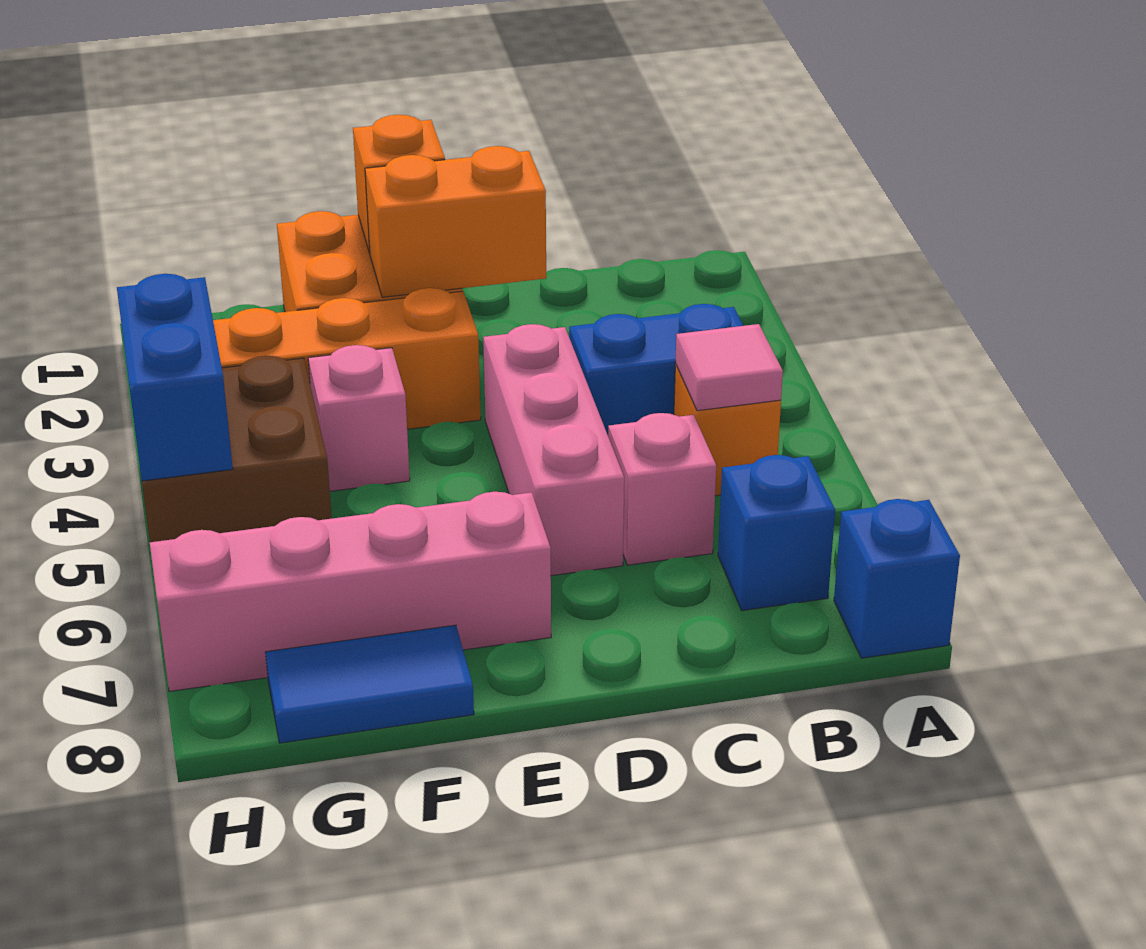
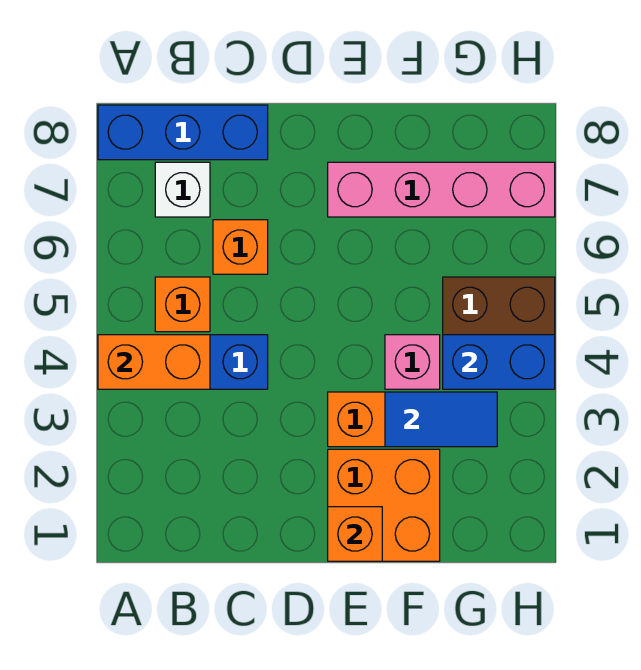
blue 1x1 brick [834,499,960,658] -> blue 1x3 brick [98,105,268,160]
pink 1x1 tile [675,324,783,411] -> none
blue 1x1 brick [718,455,835,611] -> white 1x1 brick [155,162,210,217]
pink 1x1 brick [608,413,716,565] -> orange 1x1 brick [213,220,268,274]
orange 1x2 brick [365,146,546,297] -> orange 1x2 brick moved to [98,335,210,389]
pink 1x3 brick [483,324,624,576] -> none
blue 1x2 tile [265,625,474,743] -> blue 1x2 tile moved to [385,392,497,447]
blue 1x2 brick [117,274,233,481] -> blue 1x2 brick turned to [443,335,555,389]

